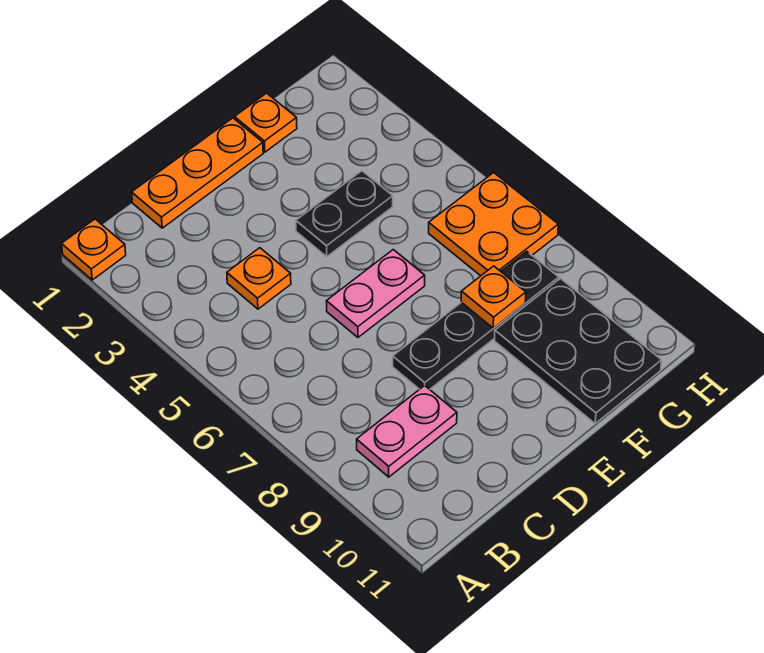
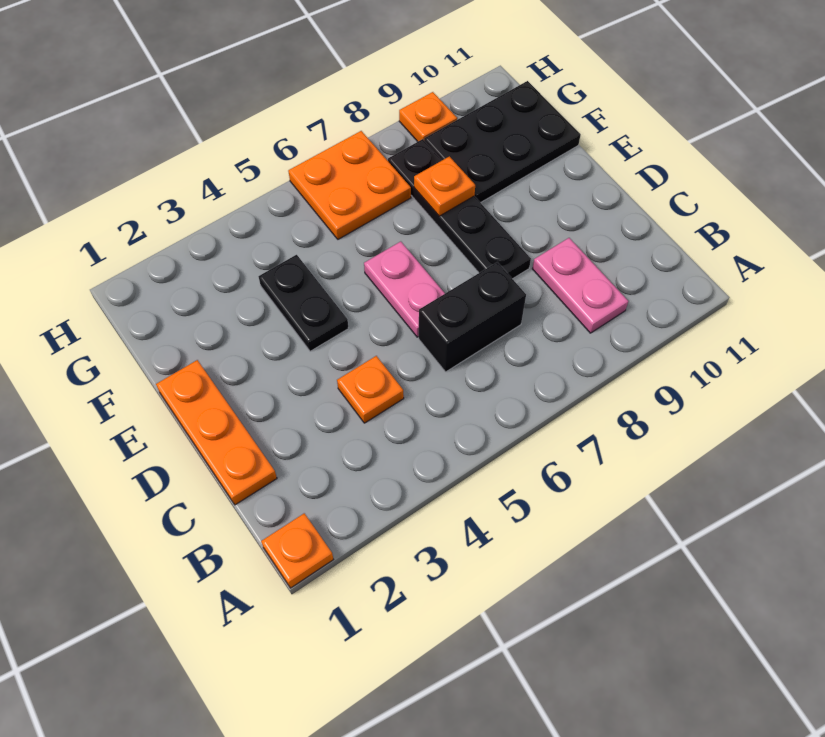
none -> black 1x2 brick [419,262,526,372]
orange 1x1 plate [235,93,297,152] -> orange 1x1 plate moved to [399,92,457,142]

